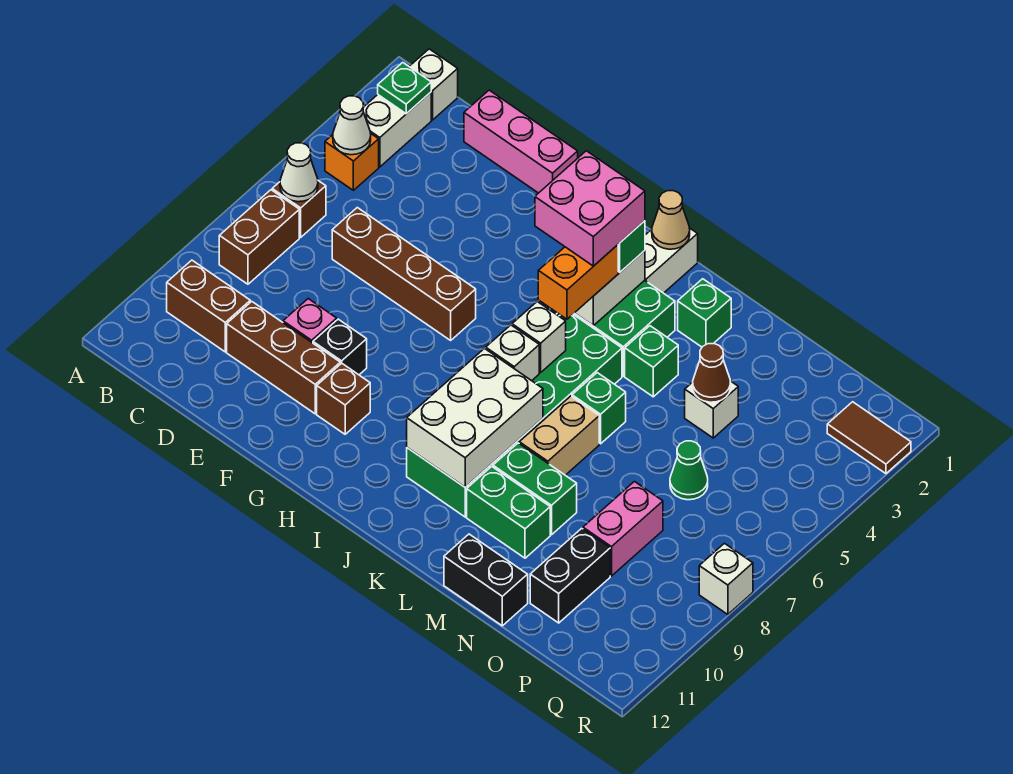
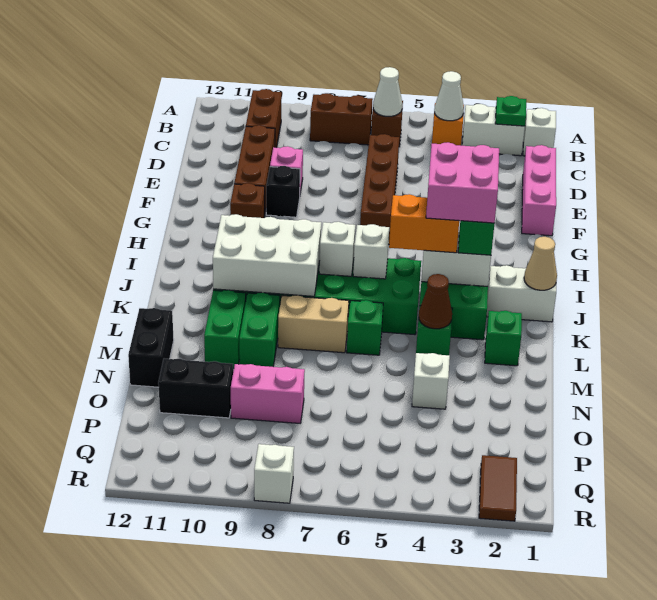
brown 1x1 cone [693,343,731,402] -> brown 1x1 cone moved to [419,274,452,329]
green 1x1 cone [670,441,708,500] -> none

